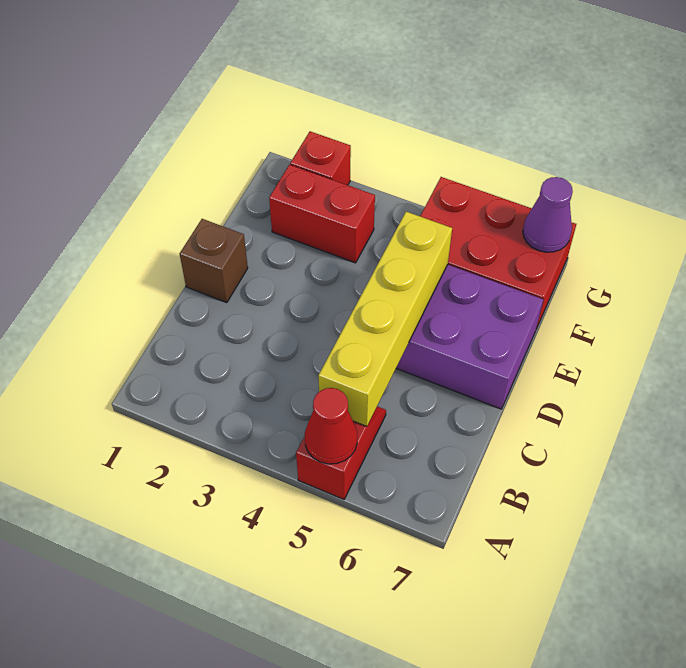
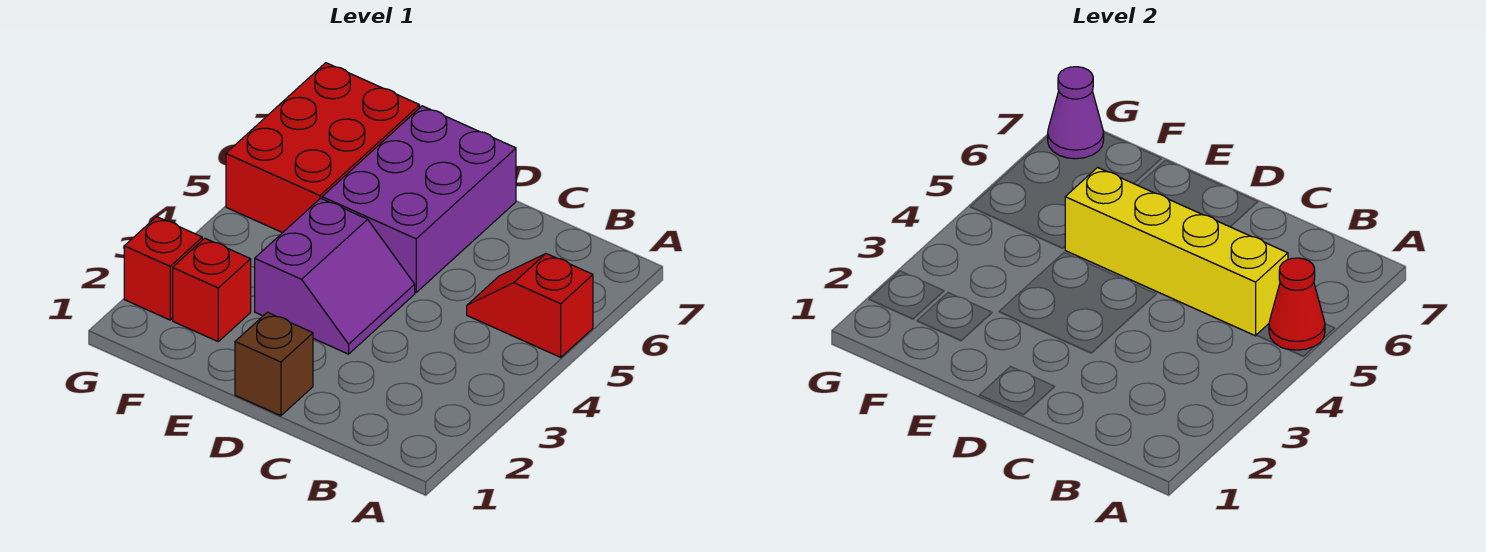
none -> purple 2x2 slope [255,198,415,354]
red 1x2 brick [269,165,375,263] -> red 1x1 brick [173,238,251,341]

